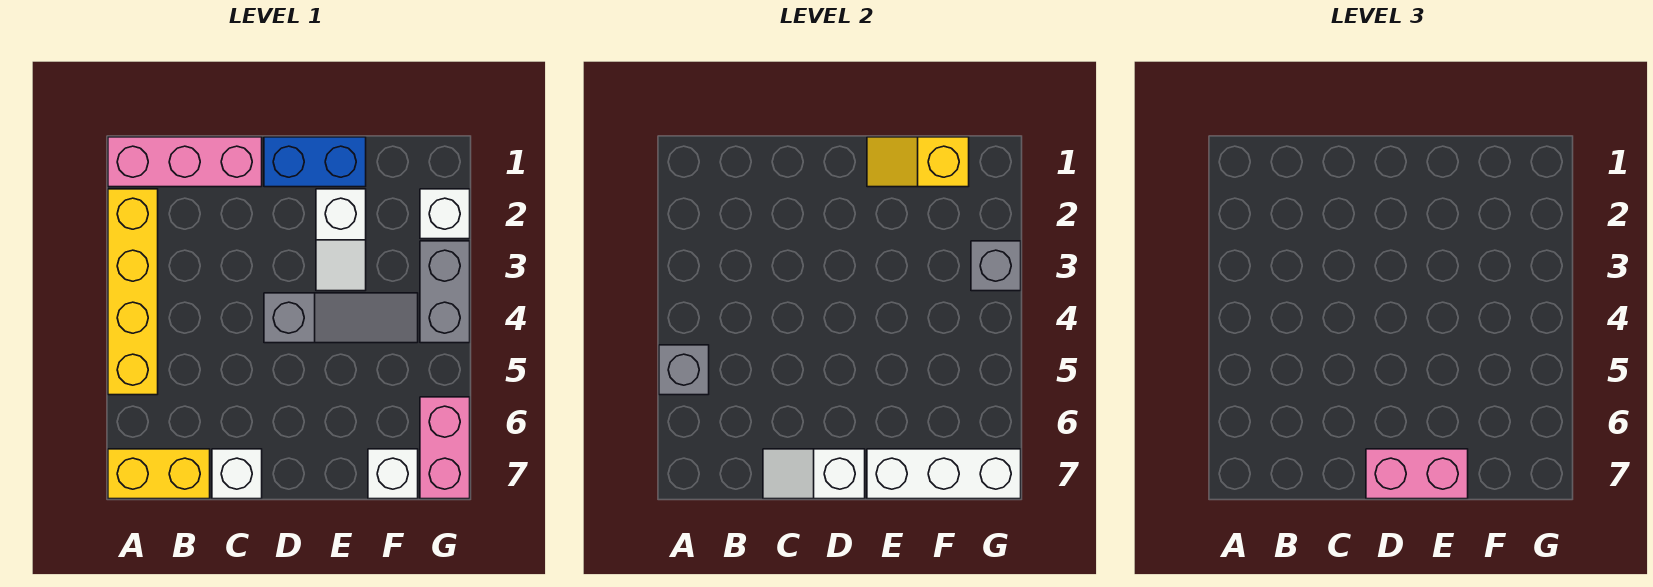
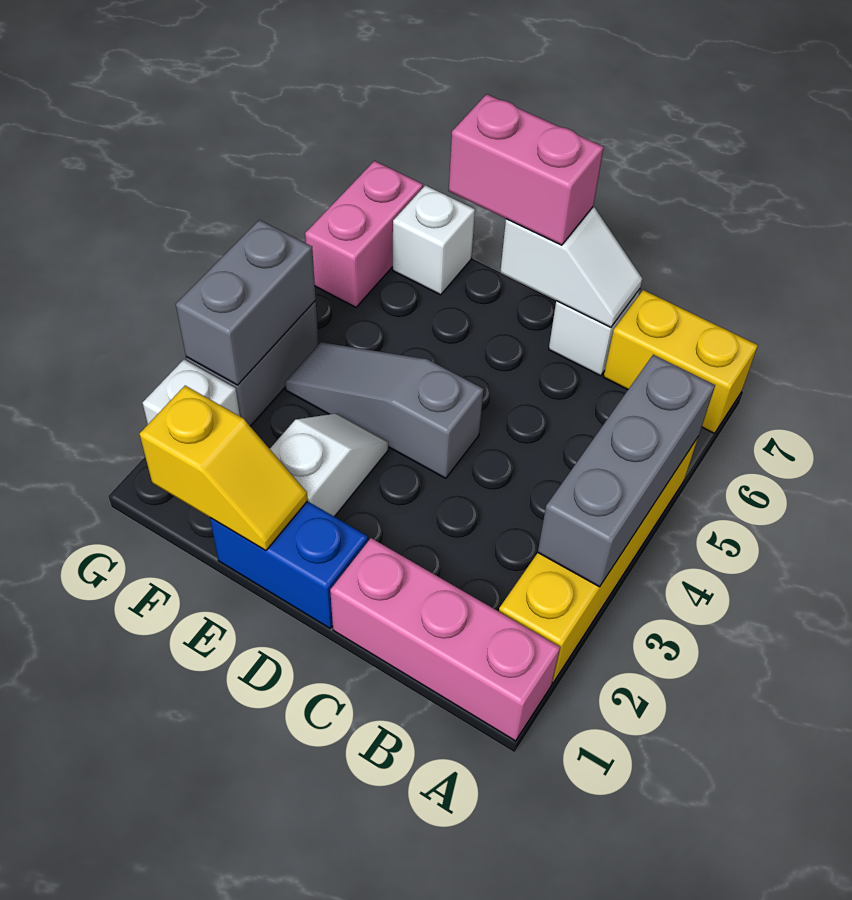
grey 1x1 brick [659,345,709,395] -> grey 1x3 brick [538,355,715,587]
white 1x3 brick [867,449,1021,499] -> none
grey 1x1 brick [971,241,1021,291] -> grey 1x2 brick [176,220,316,385]

